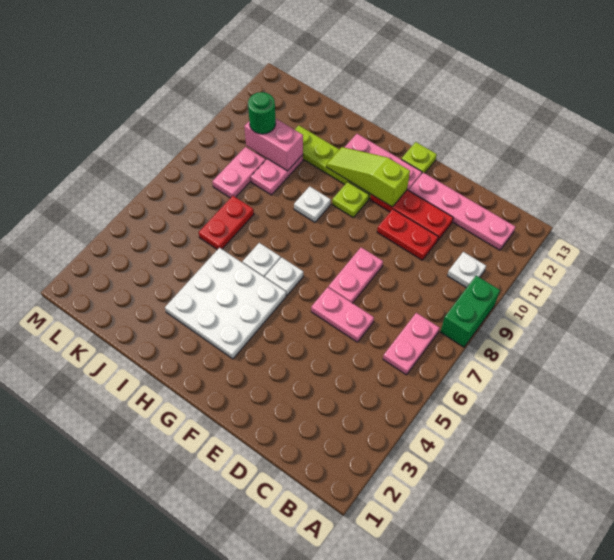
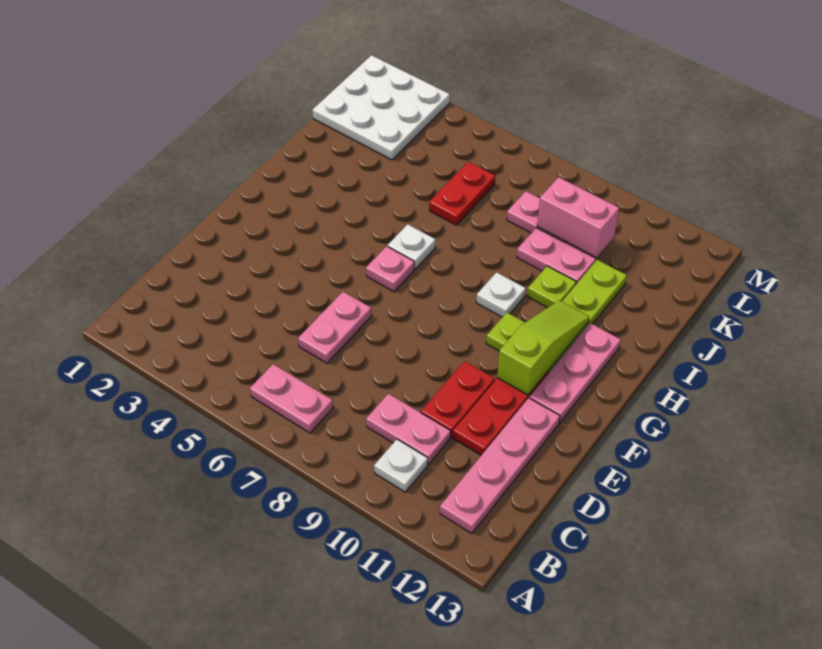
green 1x2 brick [441,276,500,347] -> none
pink 1x2 plate [328,247,383,303] -> pink 1x2 plate moved to [366,394,451,464]
lime 1x1 plate [401,142,437,173] -> lime 1x1 plate moved to [527,266,576,308]
white 3x3 plate [165,248,286,359] -> white 3x3 plate moved to [313,55,450,160]
white 1x1 plate [265,257,303,296] -> pink 1x1 plate [366,246,414,292]
red 1x2 plate [199,196,254,250] -> red 1x2 plate turned to [429,162,495,225]
pink 1x2 brick [244,119,303,171] -> pink 1x2 brick turned to [537,177,619,257]
green 1x1 round brick [248,92,276,134] -> none

